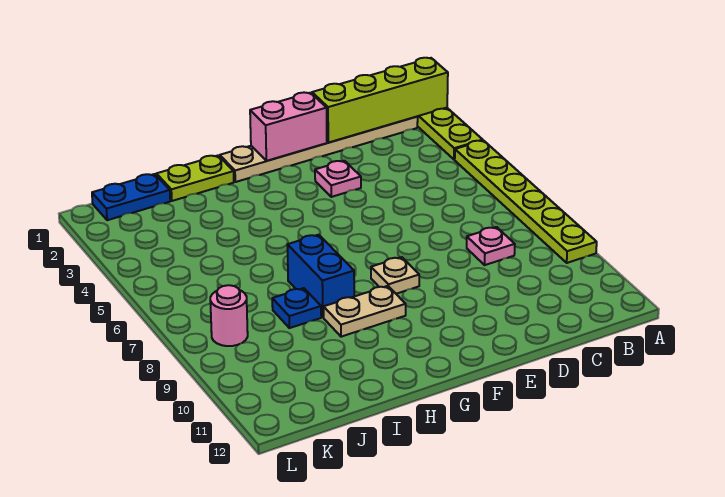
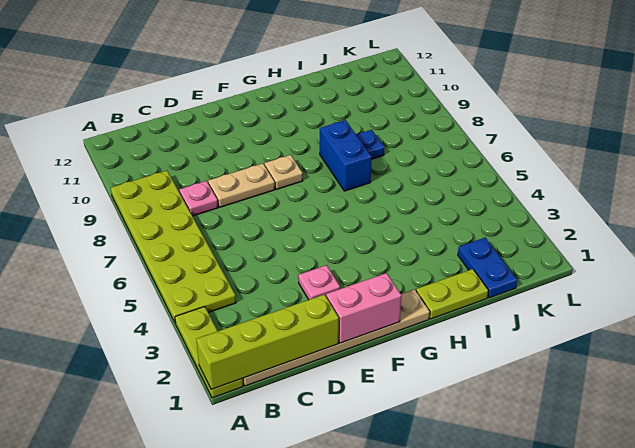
lime 1x6 plate [455,141,597,263] -> lime 2x6 plate [111,171,236,323]
tan 1x2 plate [324,286,406,337] -> tan 1x2 plate moved to [208,164,275,207]
blue 1x2 plate [92,174,170,220] -> blue 1x2 plate turned to [458,238,517,298]
pink 1x1 round brick [210,285,248,346] -> none

